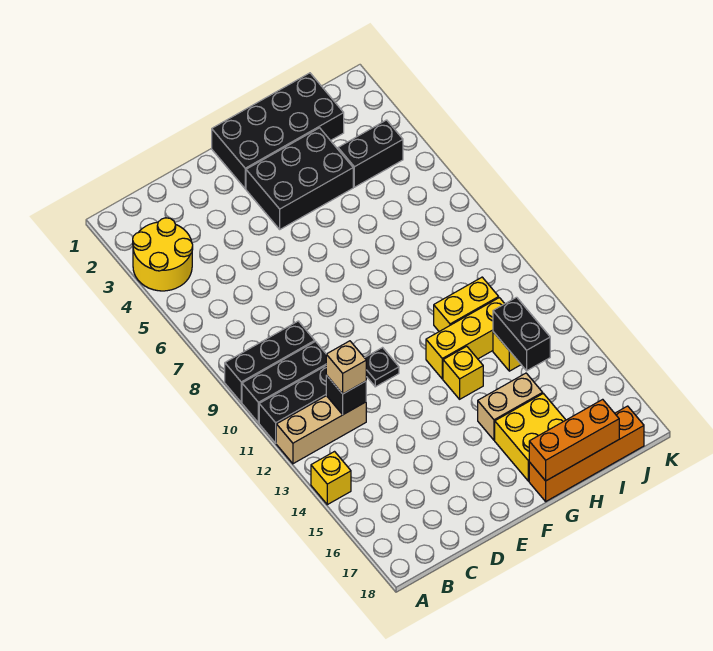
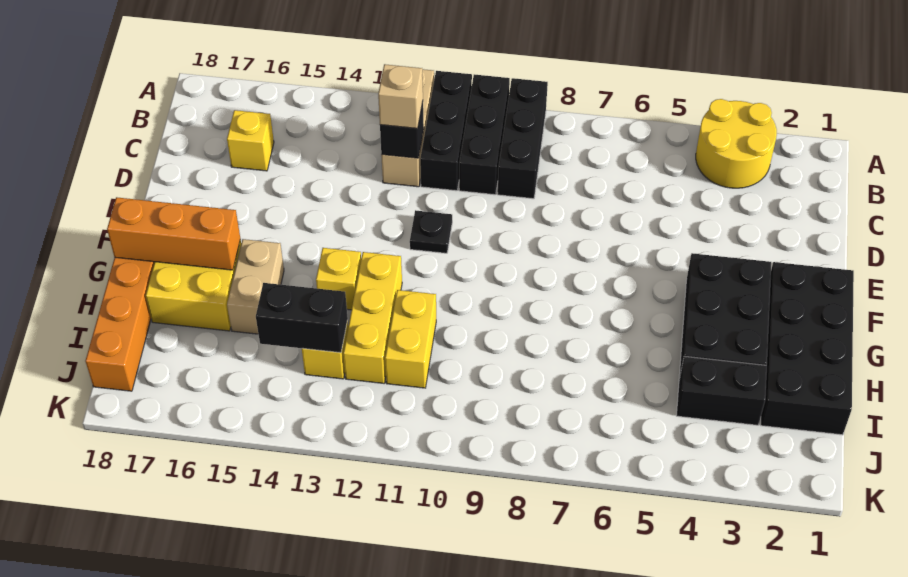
yellow 1x1 brick [311,452,351,505] -> yellow 1x1 brick moved to [227,110,274,171]
orange 1x3 brick [529,399,619,481] -> orange 1x3 brick turned to [107,197,240,270]
black 1x2 brick [338,120,403,187] -> black 1x2 brick turned to [676,356,767,425]

